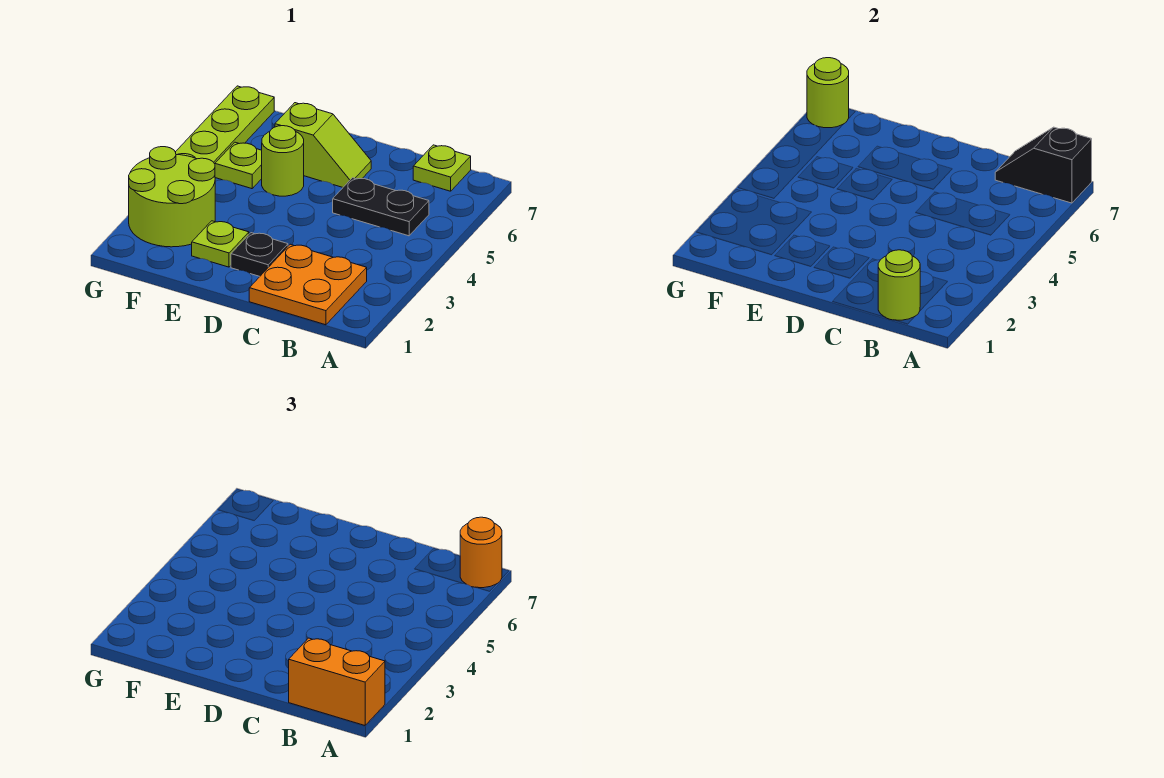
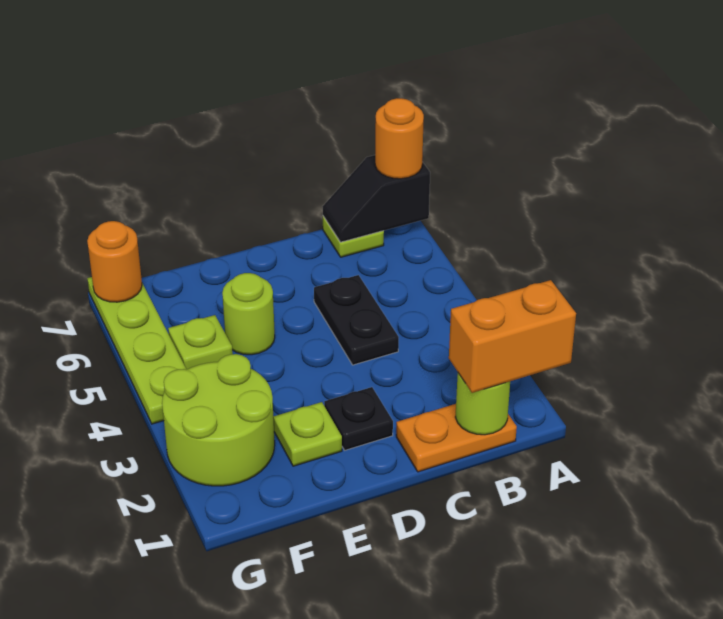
orange 2x2 plate [249,244,367,325] -> orange 1x2 plate [396,404,517,472]
black 1x2 plate [333,178,429,236] -> black 1x2 plate turned to [314,275,399,365]
lime 1x2 slope [275,103,371,187] -> none
lime 1x1 round brick [807,58,849,128] -> orange 1x1 round brick [87,221,142,302]

